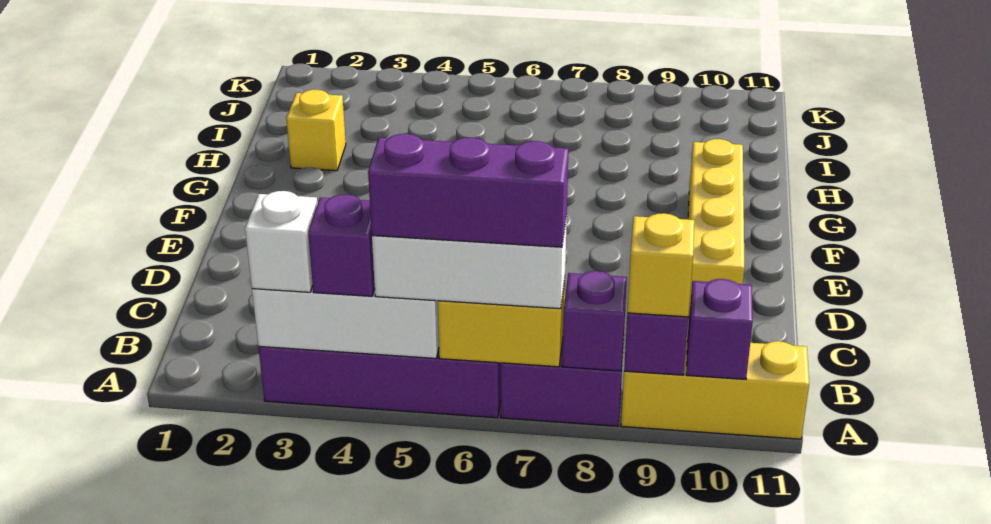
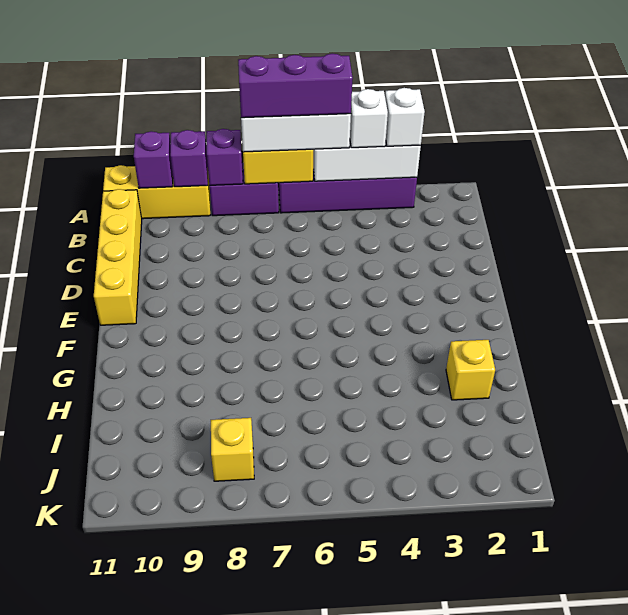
purple 1x1 brick [308,195,375,296] -> white 1x1 brick [350,89,388,148]
yellow 1x1 brick [627,213,694,317] -> yellow 1x1 brick moved to [211,418,254,481]
yellow 1x4 brick [688,139,745,318] -> yellow 1x4 brick moved to [94,189,142,325]

